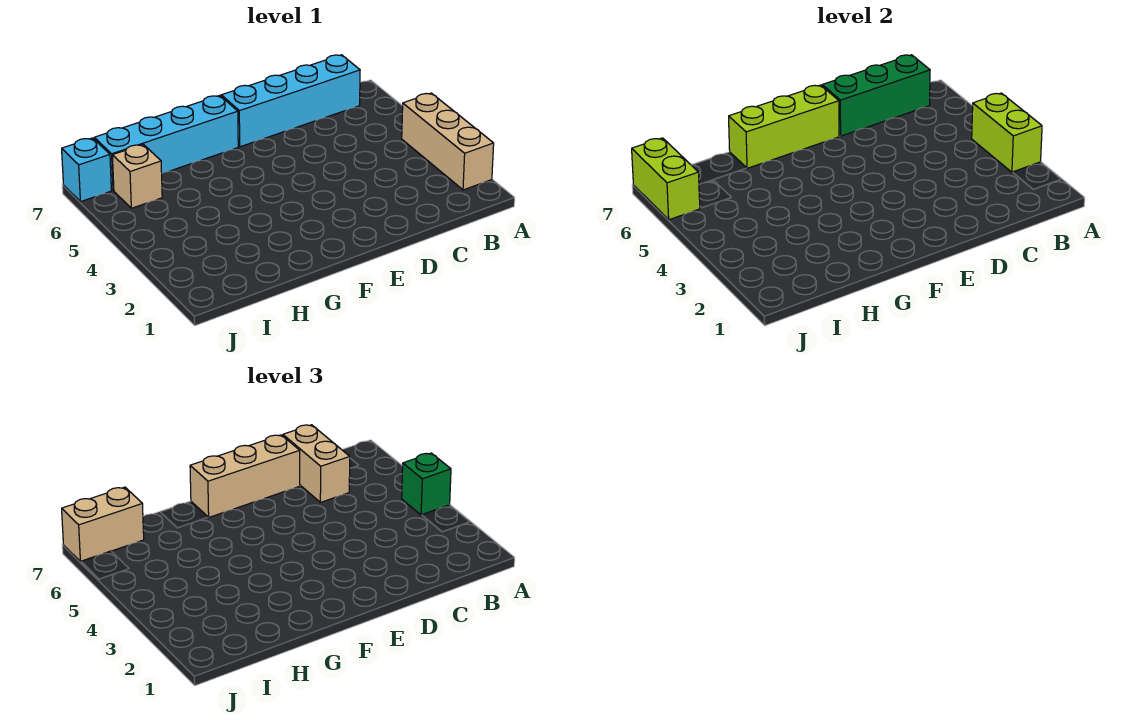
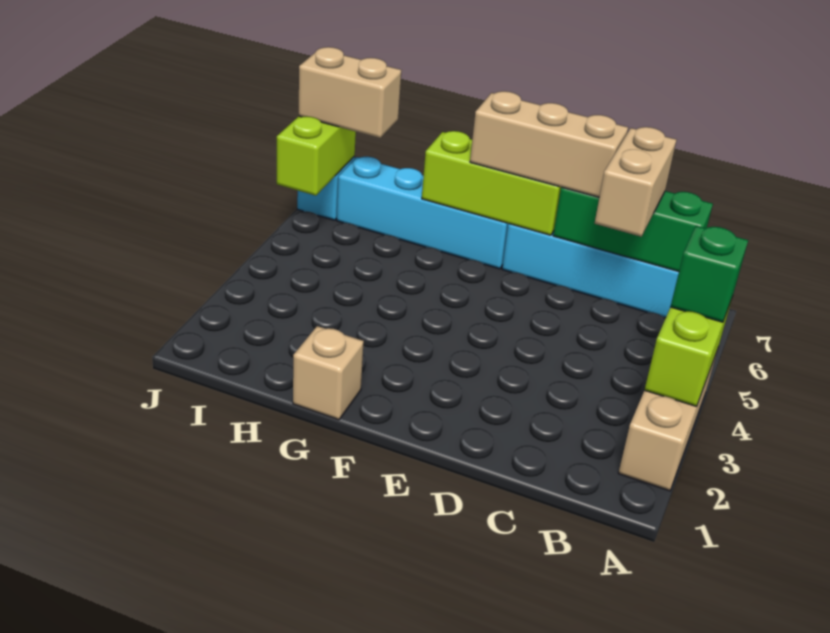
tan 1x1 brick [112,144,162,208] -> tan 1x1 brick moved to [293,326,364,420]

